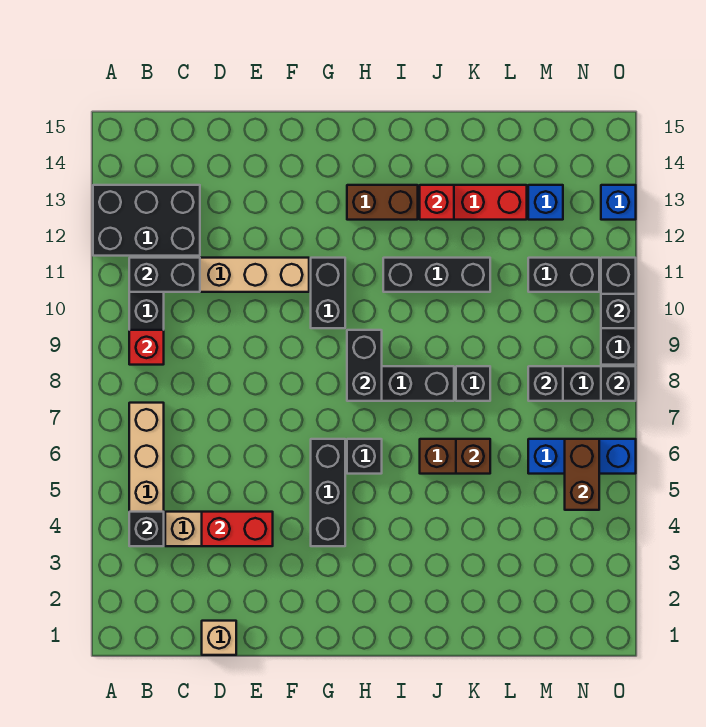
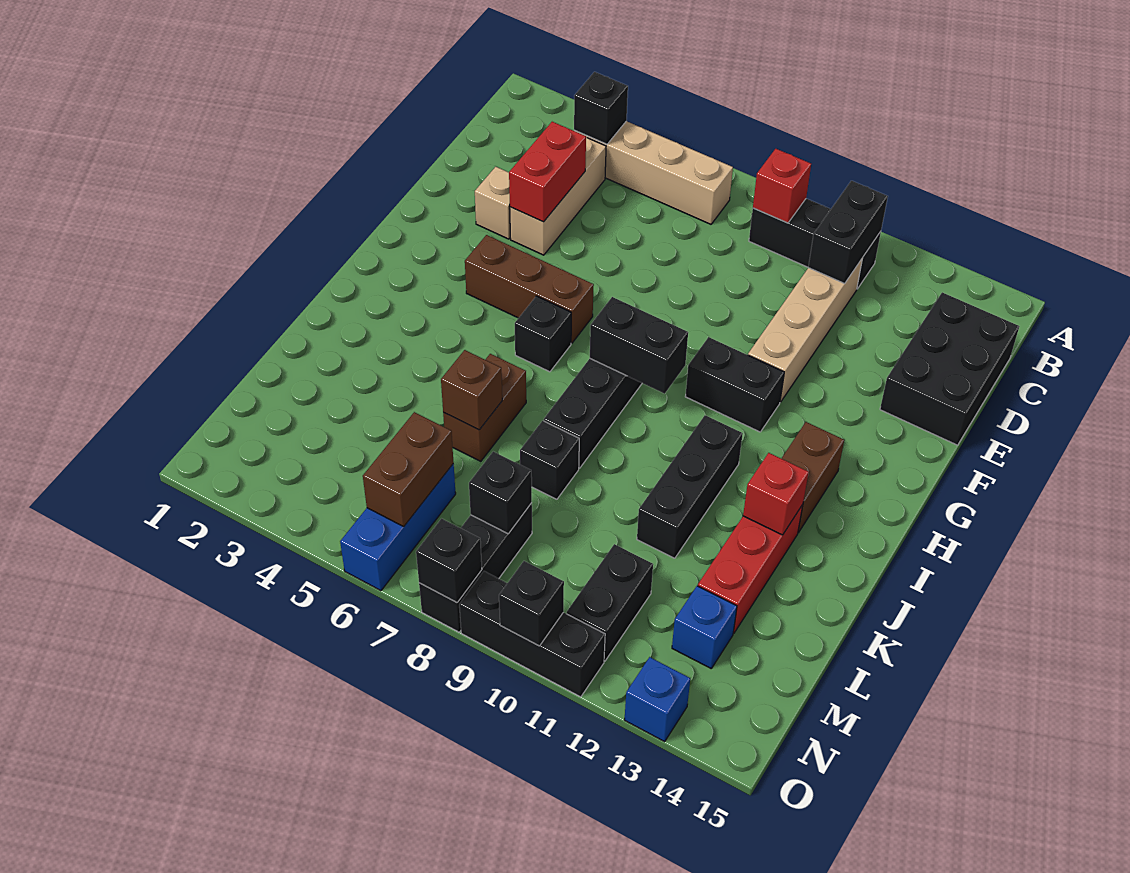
black 2x3 brick [93,185,200,256] -> black 2x3 brick moved to [880,292,1019,445]
tan 1x1 brick [202,621,236,655] -> tan 1x1 brick moved to [475,167,510,239]
black 1x3 brick [311,439,345,546] -> brown 1x3 brick [465,235,594,343]
brown 1x2 brick [565,439,599,510] -> brown 1x2 brick turned to [363,412,454,527]

